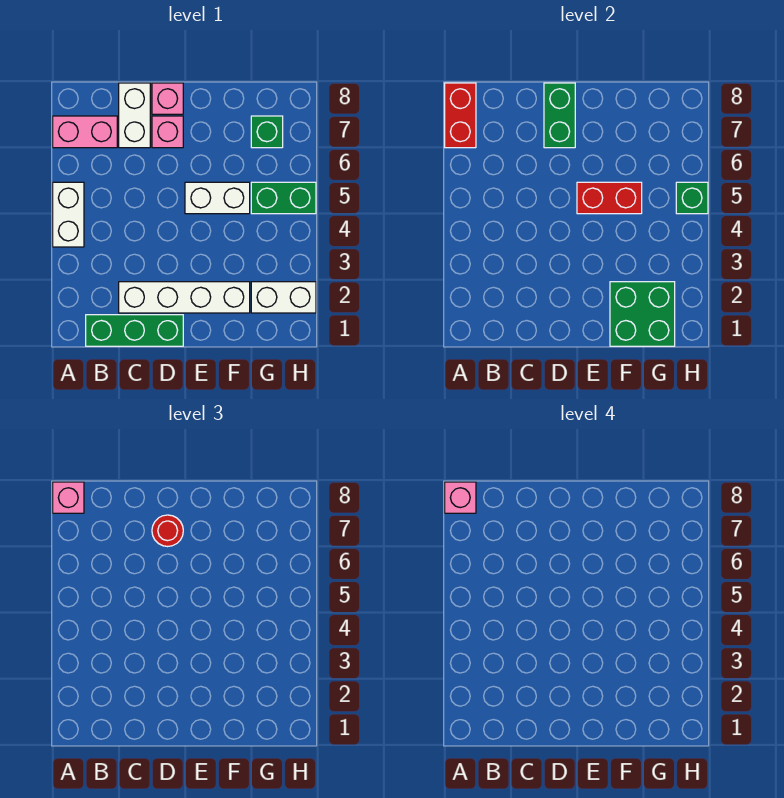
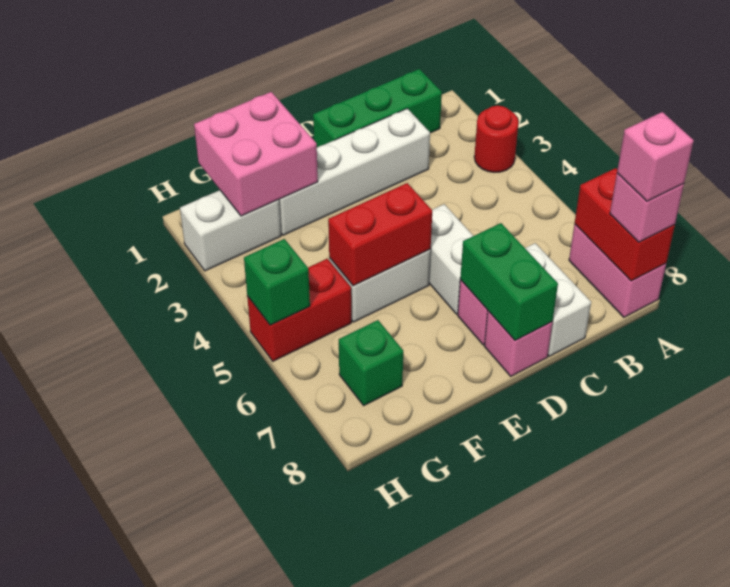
white 1x2 brick [53,182,84,247] -> white 1x2 brick moved to [429,204,473,314]
pink 1x2 brick [53,116,117,148] -> pink 1x2 brick turned to [569,224,666,317]
red 1x1 round brick [152,515,183,547] -> red 1x1 round brick moved to [474,106,519,172]
green 2x2 brick [610,282,675,346] -> pink 2x2 brick [194,92,318,216]
green 1x2 brick [251,182,316,214] -> red 1x2 brick [247,259,351,361]

